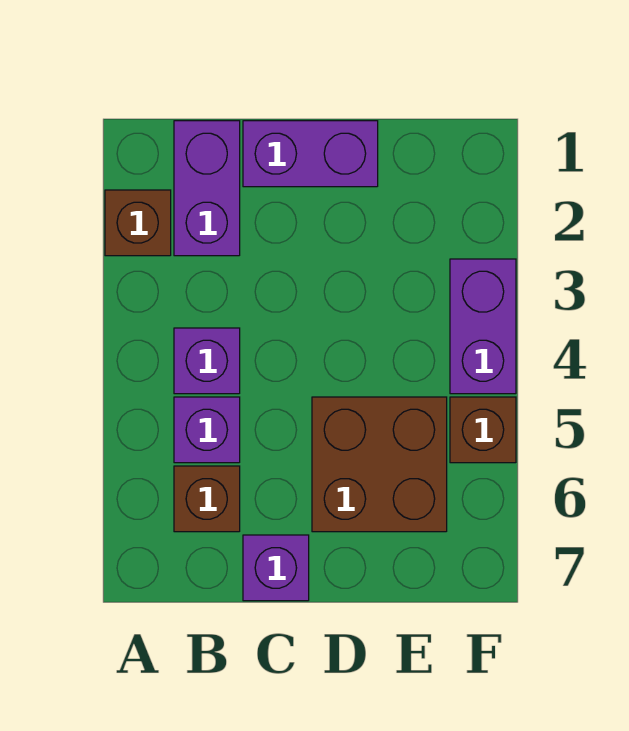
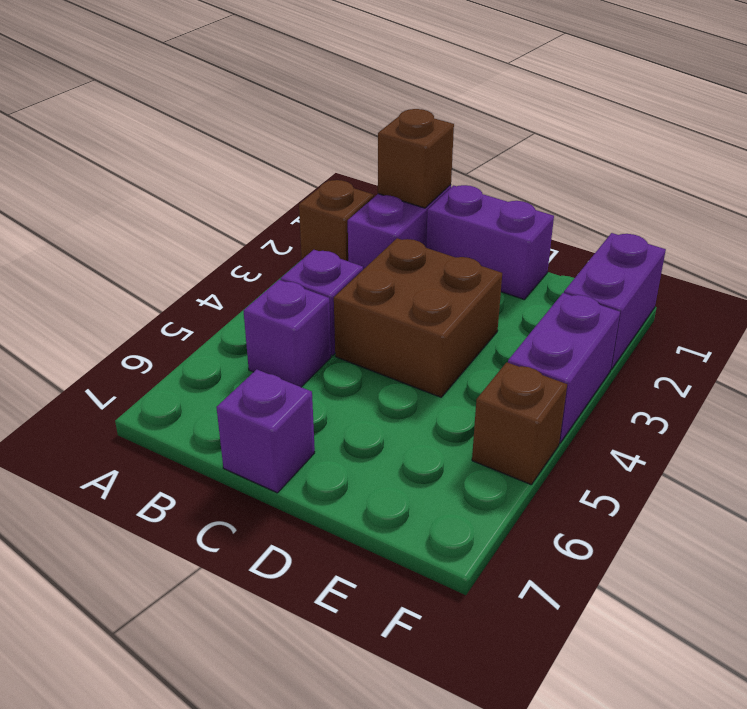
brown 1x1 brick [174,466,240,532] -> brown 1x1 brick moved to [378,109,454,208]
brown 2x2 brick [312,397,447,532] -> brown 2x2 brick moved to [334,238,502,397]
none -> purple 1x2 brick [564,233,666,370]

